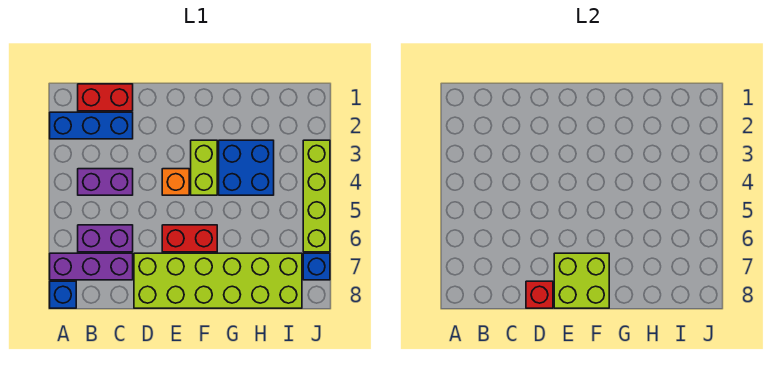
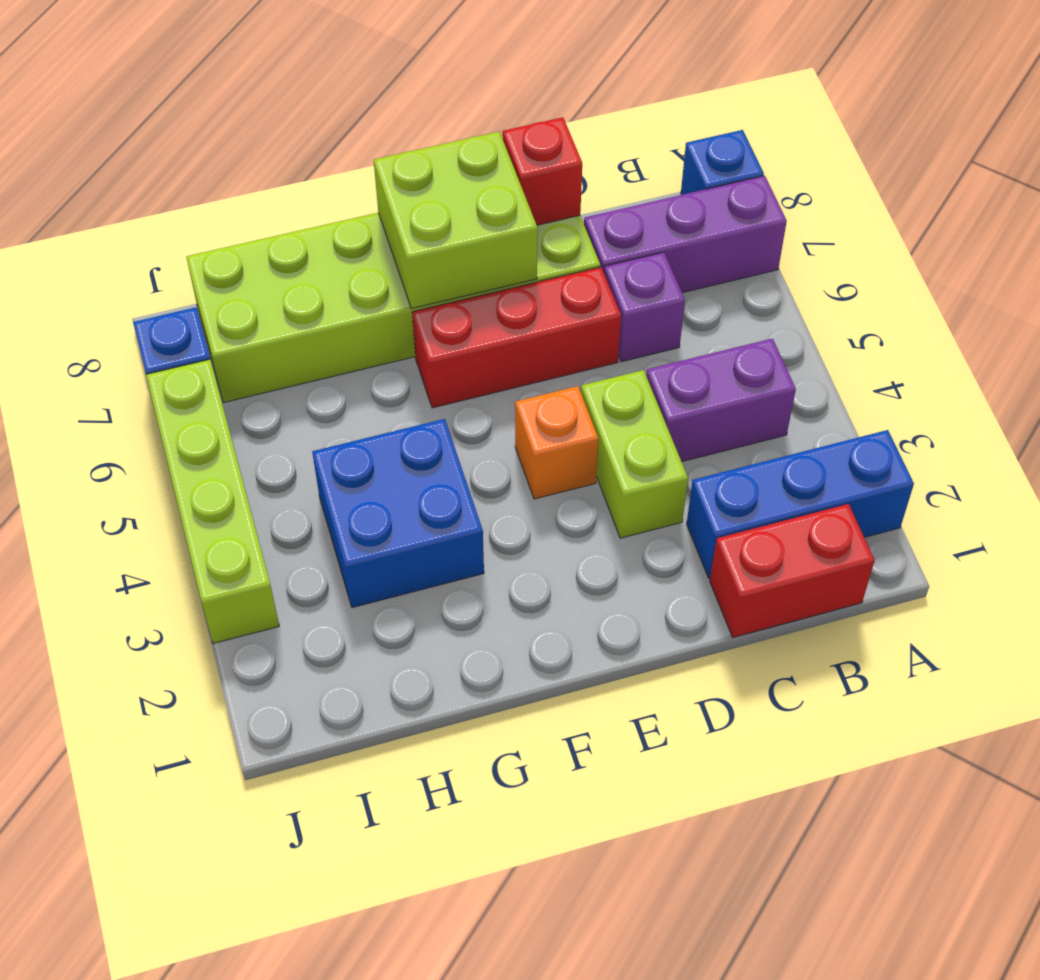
purple 1x2 brick [78,225,133,252] -> purple 1x1 brick [604,252,685,362]
red 1x2 brick [162,225,217,252] -> red 1x3 brick [412,267,621,408]
lime 1x2 brick [191,140,217,195] -> lime 1x2 brick moved to [581,370,688,538]

